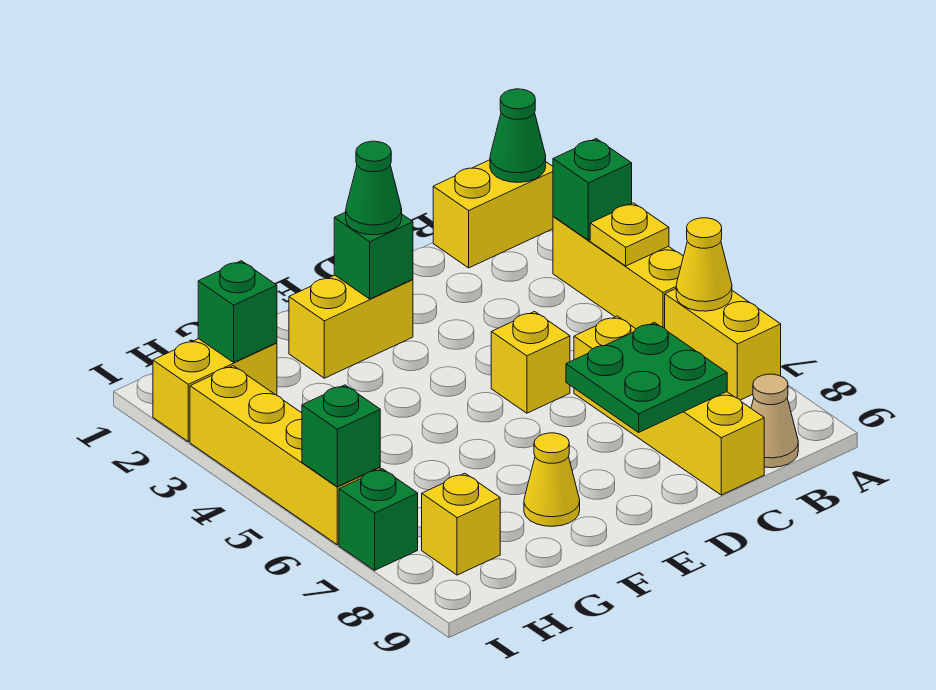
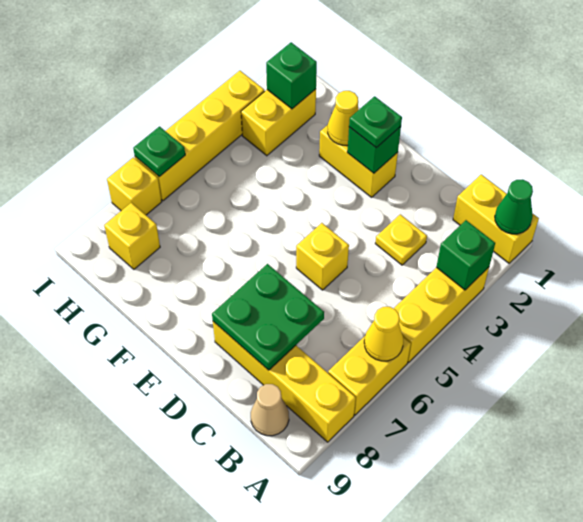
yellow 1x1 plate [590,203,669,266] -> yellow 1x1 plate moved to [375,214,427,265]
yellow 1x4 brick [574,316,764,495] -> yellow 1x4 brick turned to [213,322,356,442]
green 1x1 cone [346,141,402,235] -> green 1x1 plate [349,96,402,148]
yellow 1x1 cone [524,433,580,526] -> yellow 1x1 cone moved to [328,91,359,145]
yellow 1x2 brick [153,339,277,442] -> yellow 1x2 brick turned to [241,89,316,156]
green 1x1 brick [302,385,380,487] -> green 1x1 plate [133,127,185,177]
green 1x1 brick [339,469,418,570] -> yellow 1x1 brick [107,157,162,215]

